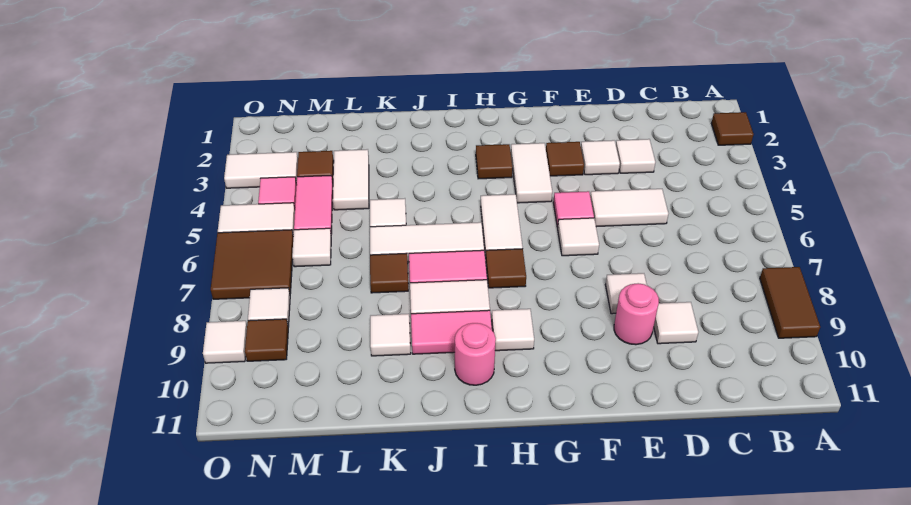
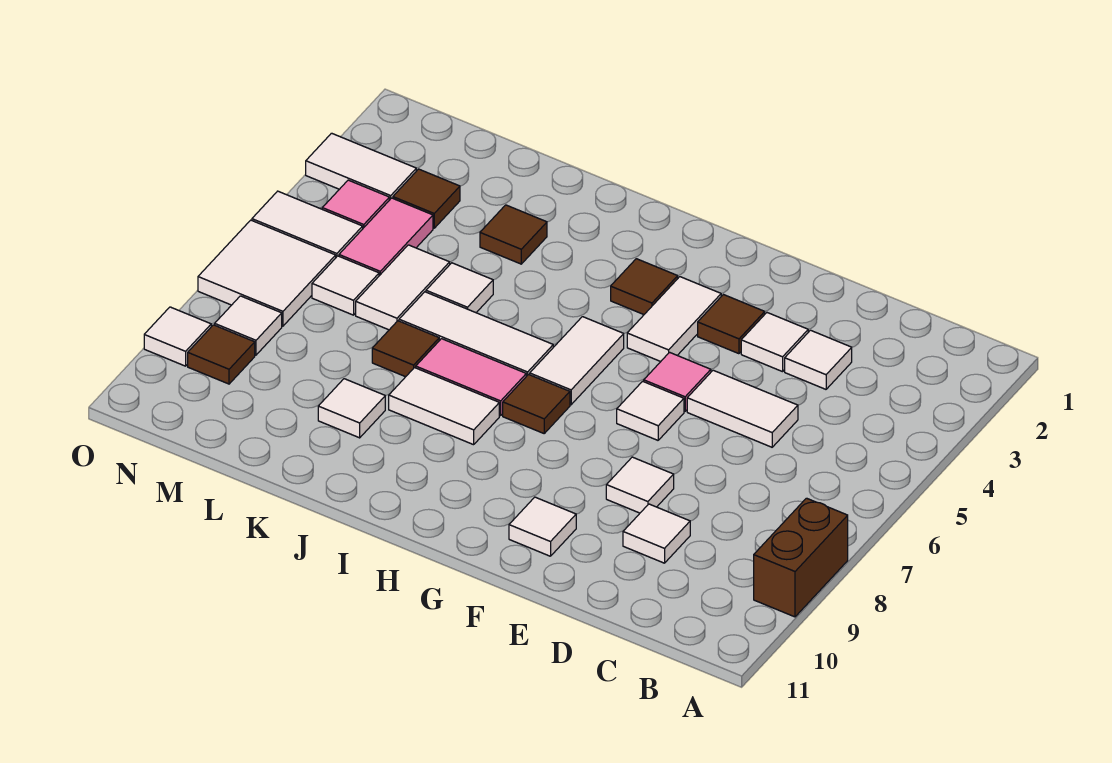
brown 1x1 tile [711,112,753,145] -> brown 1x1 tile moved to [480,205,547,264]
brown 1x2 tile [760,267,820,338] -> brown 1x2 brick [754,498,848,617]
pink 1x1 round brick [614,283,659,345] -> none
white 1x1 tile [492,309,534,351] -> white 1x1 tile moved to [509,497,576,556]
pink 1x2 tile [411,310,492,354] -> none
pink 1x1 round brick [455,323,496,385] -> none
white 1x2 tile [333,149,369,210] -> white 1x2 tile moved to [356,245,450,330]
brown 2x2 tile [211,230,293,299] -> white 2x2 tile [198,220,336,326]

